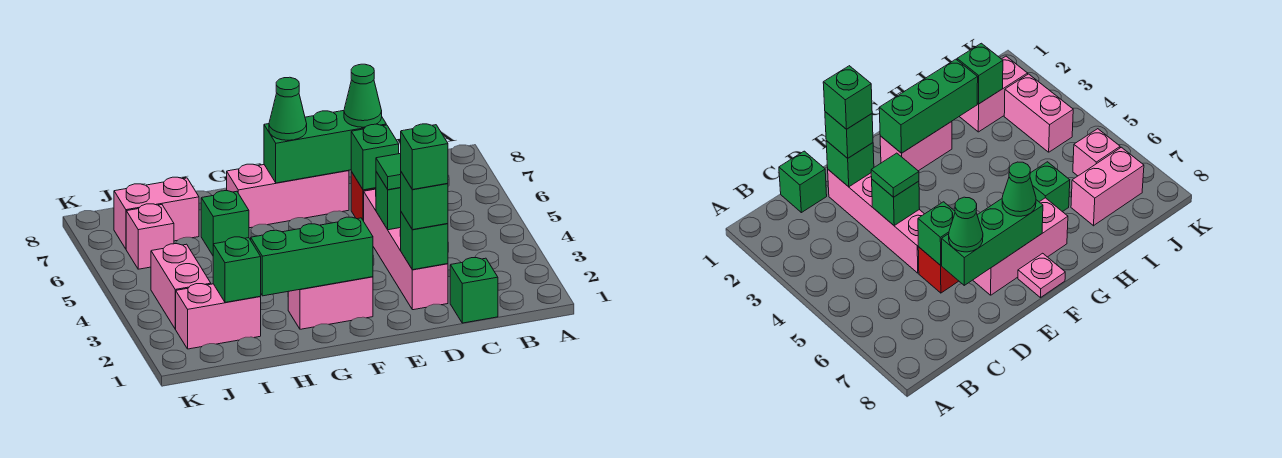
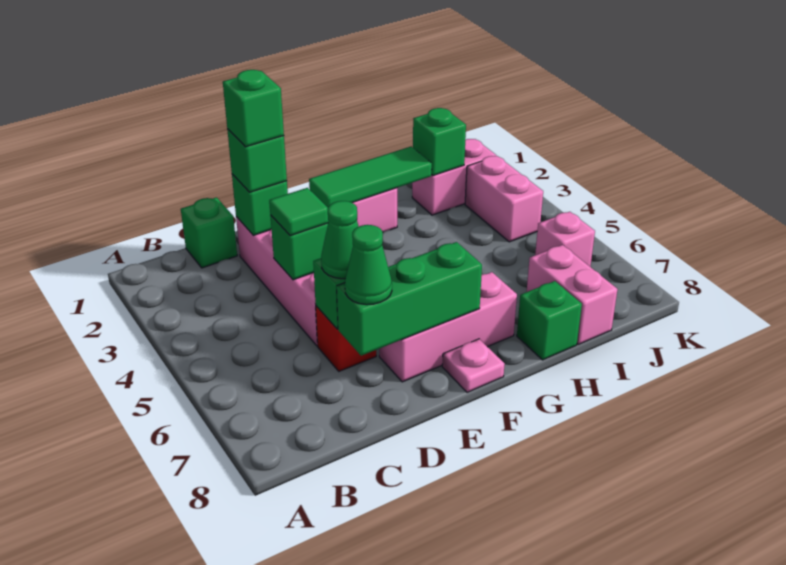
green 1x3 brick [251,217,373,296] -> green 1x3 tile [309,146,432,207]
green 1x1 cone [269,77,307,140] -> green 1x1 cone moved to [321,201,359,279]
green 1x1 brick [201,190,249,255] -> green 1x1 brick moved to [517,281,582,360]
pink 1x2 brick [114,177,199,249] -> pink 1x2 brick turned to [527,245,618,344]

